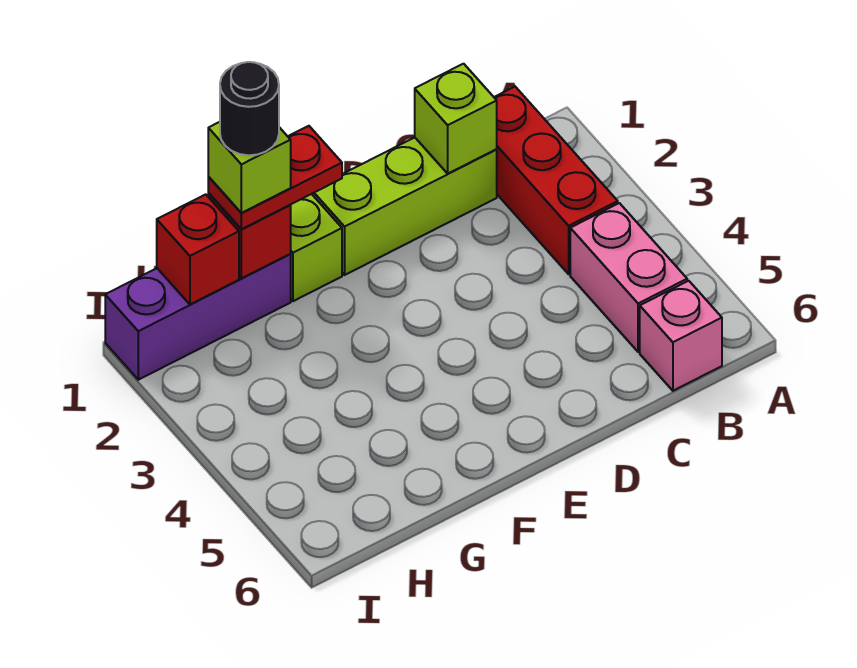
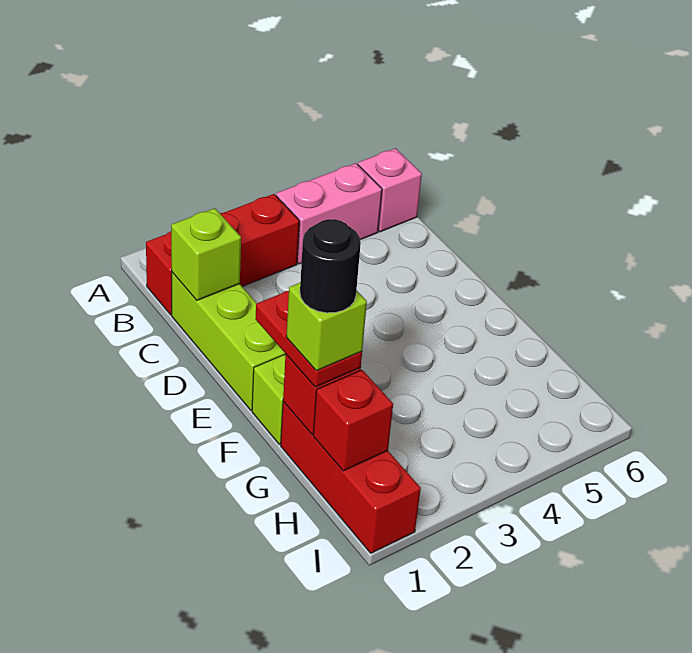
purple 1x3 brick [105,254,291,380] -> red 1x3 brick [281,402,421,553]

